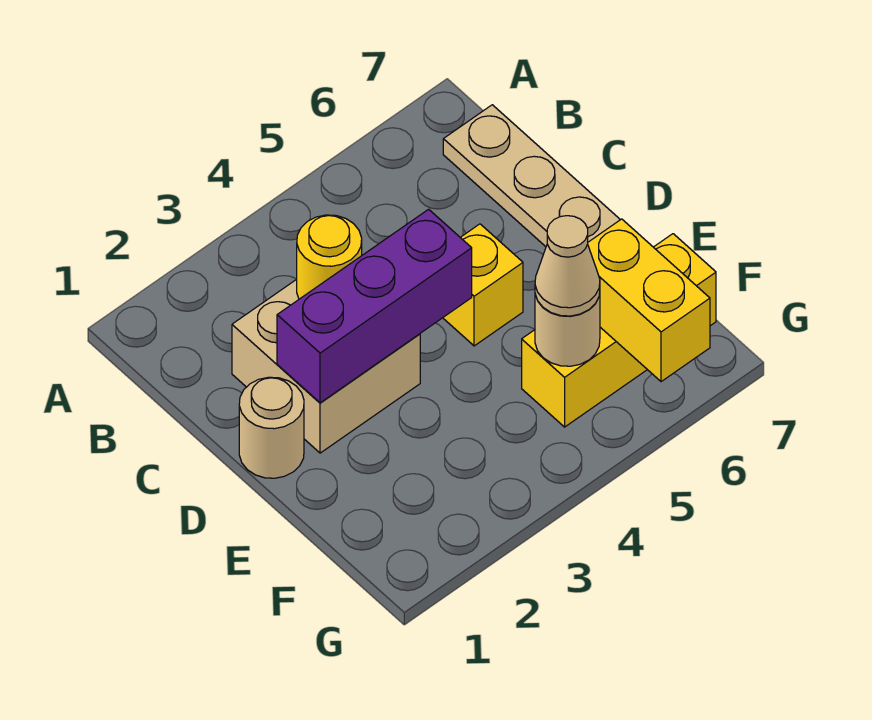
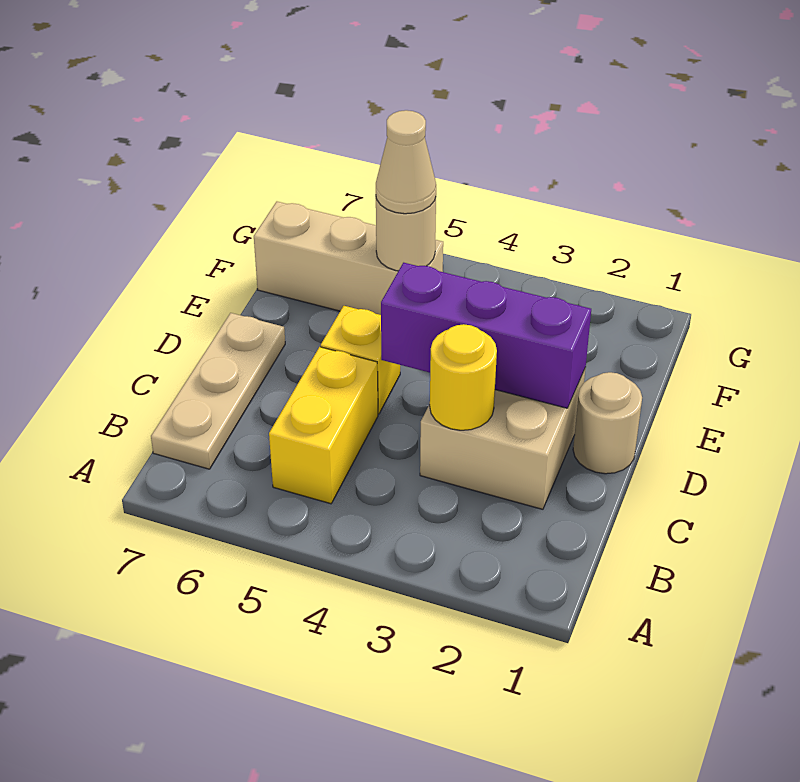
yellow 1x3 brick [522,234,716,427] -> tan 1x3 brick [254,202,443,315]
yellow 1x2 brick [588,219,710,382] -> yellow 1x2 brick moved to [269,347,378,504]

